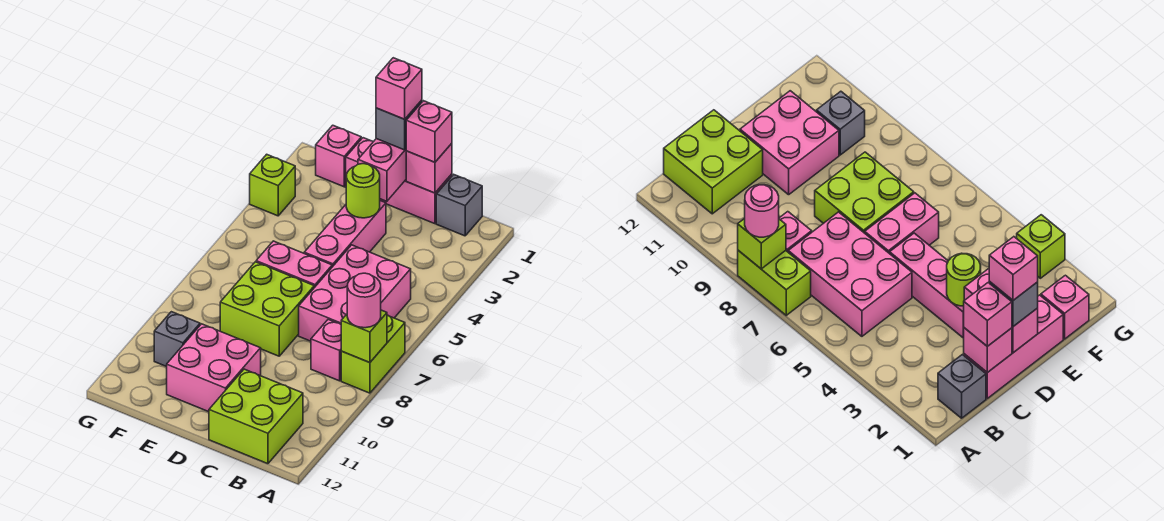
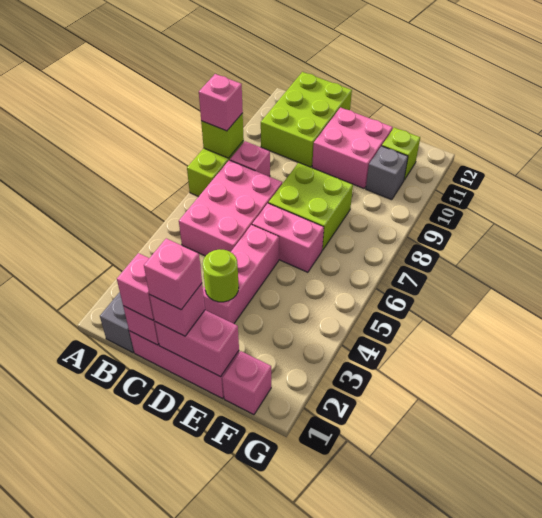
pink 1x1 round brick [347,273,381,328] -> pink 1x1 brick [199,74,243,131]
lime 2x2 brick [209,369,303,464] -> lime 2x3 brick [261,72,352,167]
pink 1x2 brick [358,139,406,201] -> pink 1x2 brick turned to [155,310,239,377]
grey 1x1 brick [376,100,422,150] -> pink 1x1 brick [150,284,205,336]
lime 1x1 brick [250,154,295,216] -> lime 1x1 brick moved to [382,128,420,180]

